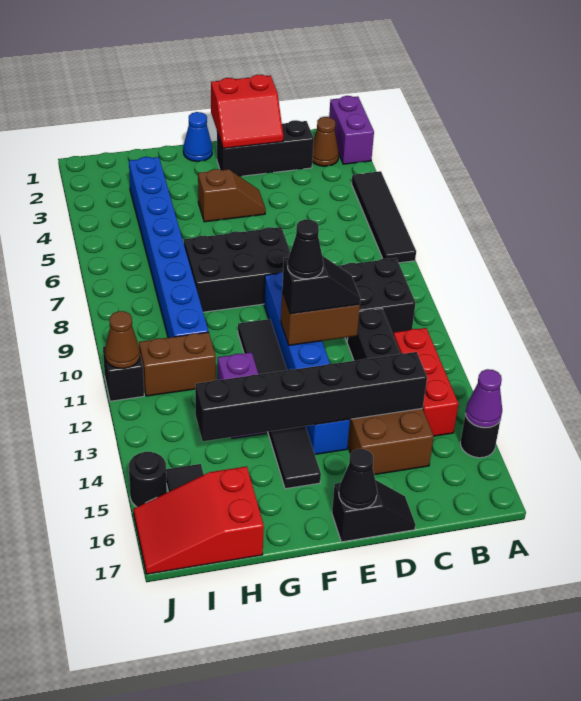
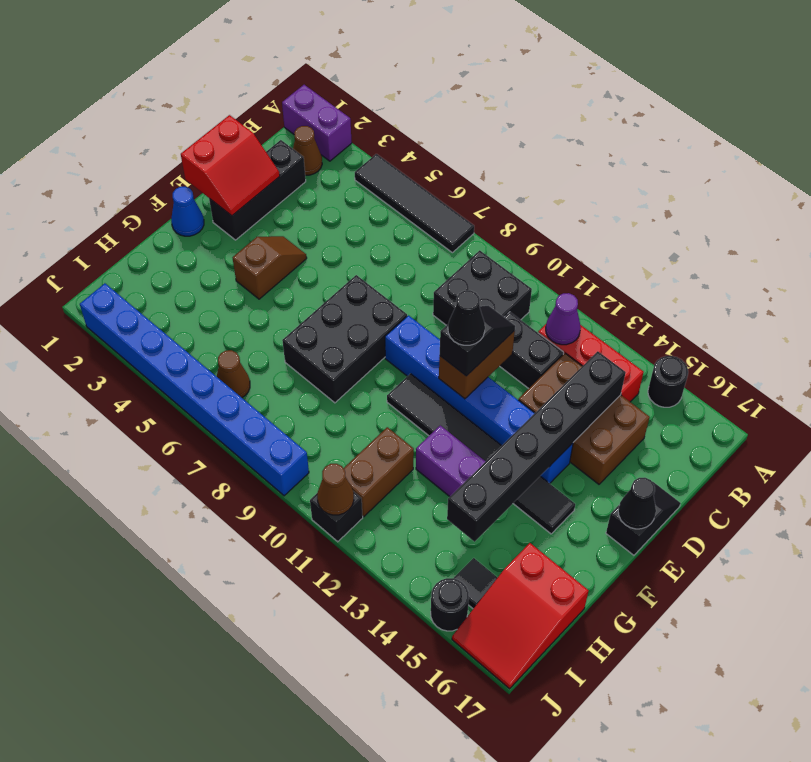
purple 1x1 cone [465,369,502,427] -> purple 1x1 cone moved to [546,293,581,345]
blue 1x8 brick [129,157,209,338] -> blue 1x8 brick moved to [80,283,309,496]
none -> brown 1x1 cone [217,350,250,397]

